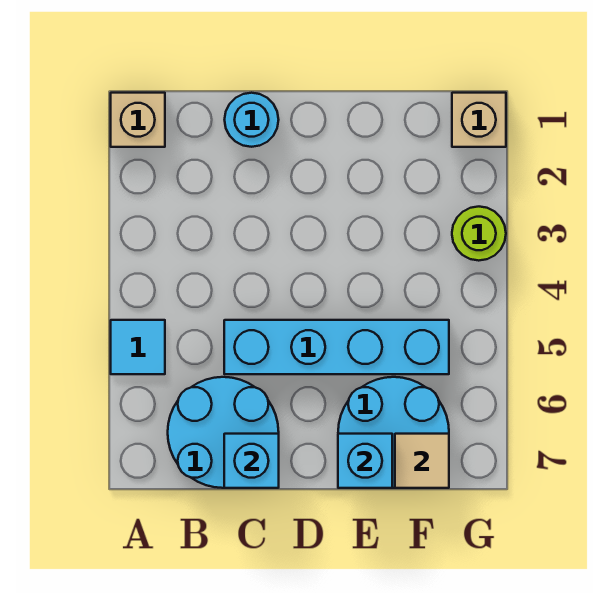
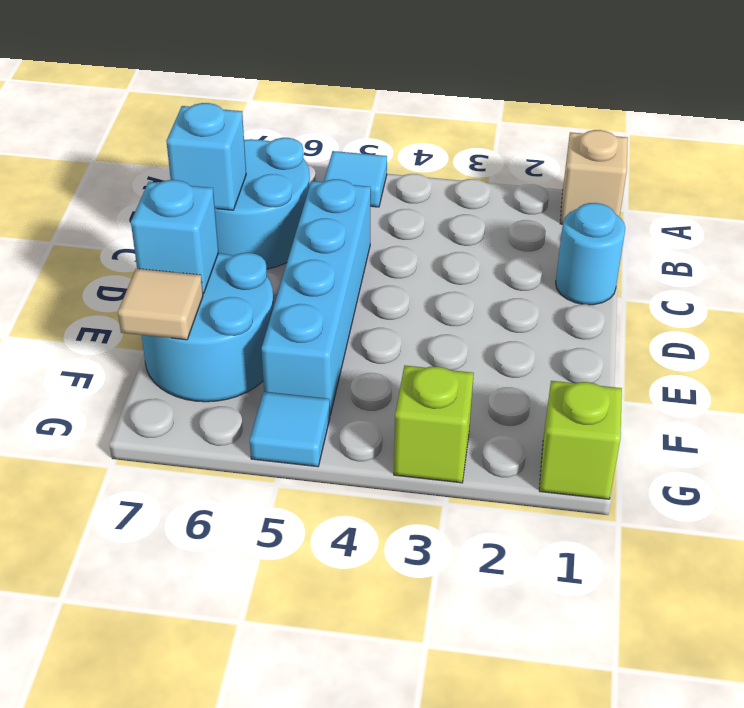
tan 1x1 brick [452,93,506,147] -> lime 1x1 brick [539,381,622,499]
lime 1x1 round brick [452,207,506,261] -> lime 1x1 brick [394,366,474,483]
none -> cyan 1x1 tile [250,392,330,467]

